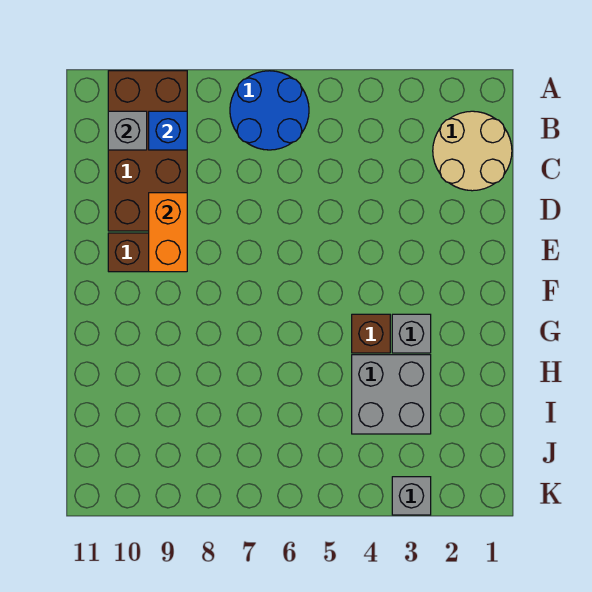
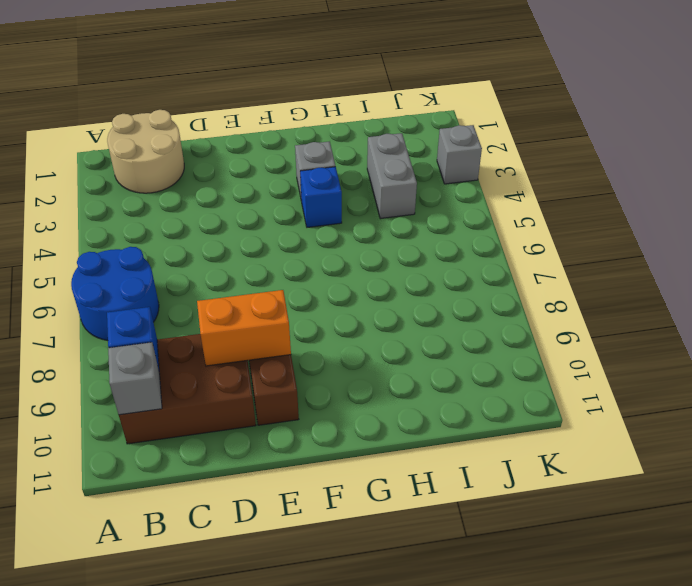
brown 2x4 brick [108,71,187,231] -> brown 2x3 brick [119,334,256,444]
brown 1x1 brick [352,314,390,353] -> blue 1x1 brick [300,167,342,227]
grey 2x2 brick [352,355,431,434] -> grey 1x2 brick [367,133,417,219]

